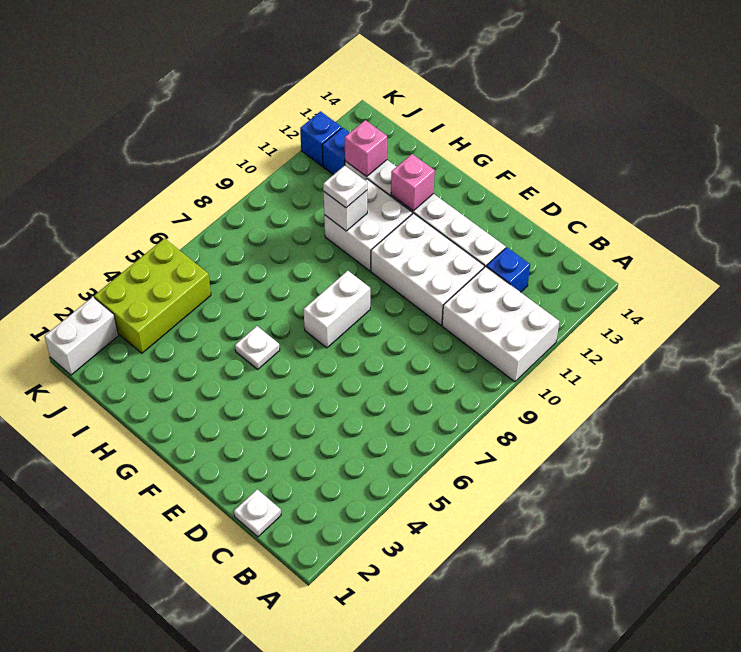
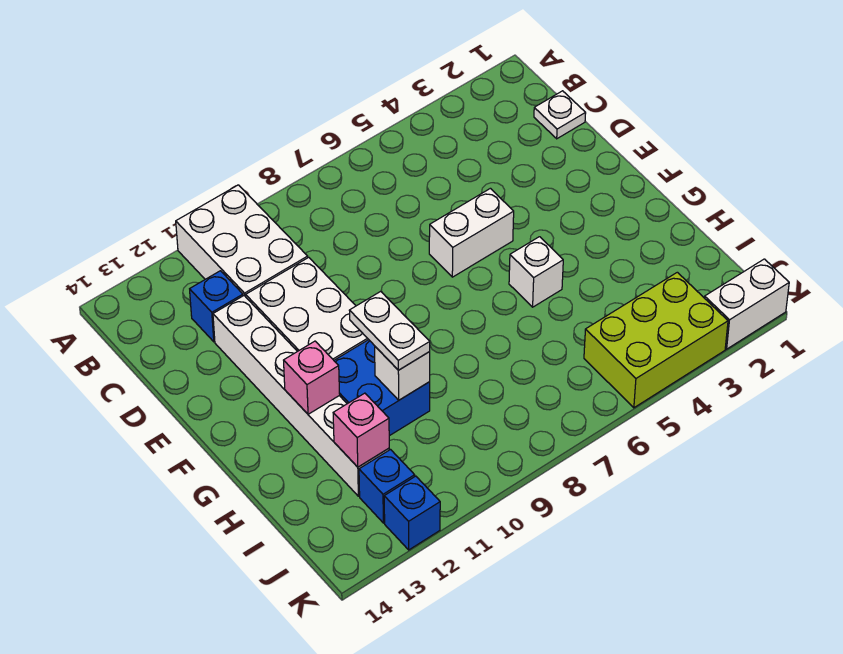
white 1x2 brick [304,271,370,348] -> white 1x2 brick moved to [429,188,514,277]
white 1x1 plate [235,326,280,369] -> white 1x1 brick [509,237,563,307]
white 2x2 brick [324,179,412,271] -> blue 2x2 brick [334,340,430,436]
white 1x1 plate [323,166,367,208] -> white 1x2 plate [349,291,430,370]

